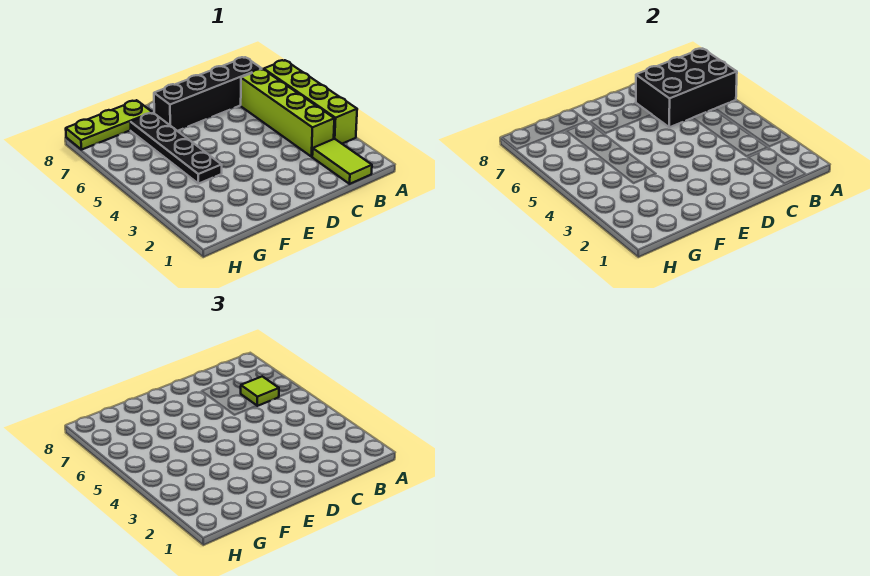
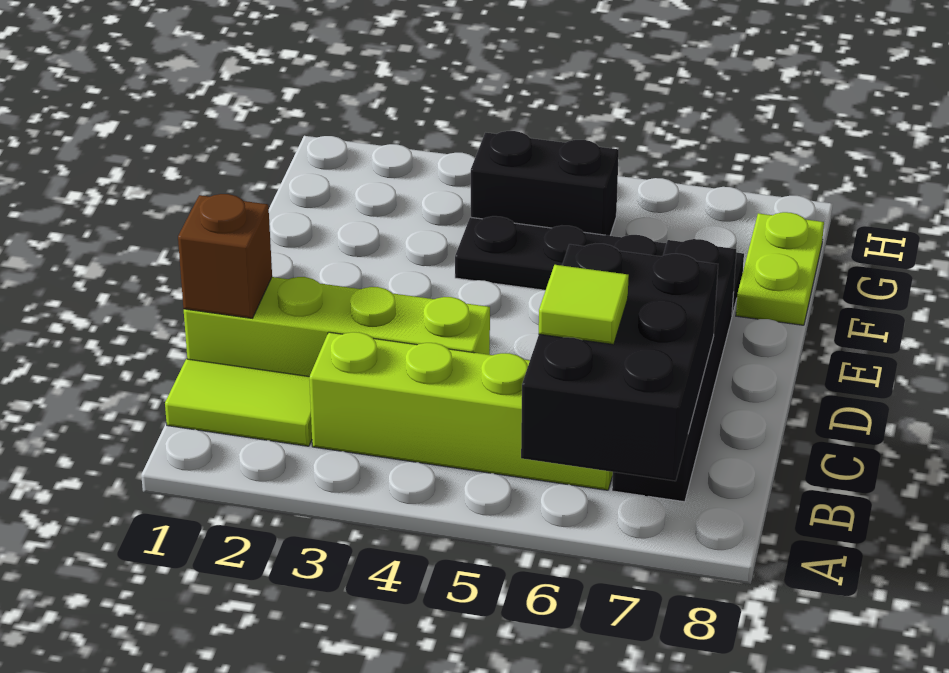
lime 1x4 brick [264,60,357,144] -> lime 1x4 brick moved to [184,277,490,376]
none -> brown 1x1 brick [178,194,272,318]
lime 1x3 plate [66,100,152,150] -> lime 1x2 plate [736,212,824,325]
none -> black 1x2 brick [471,131,619,236]

